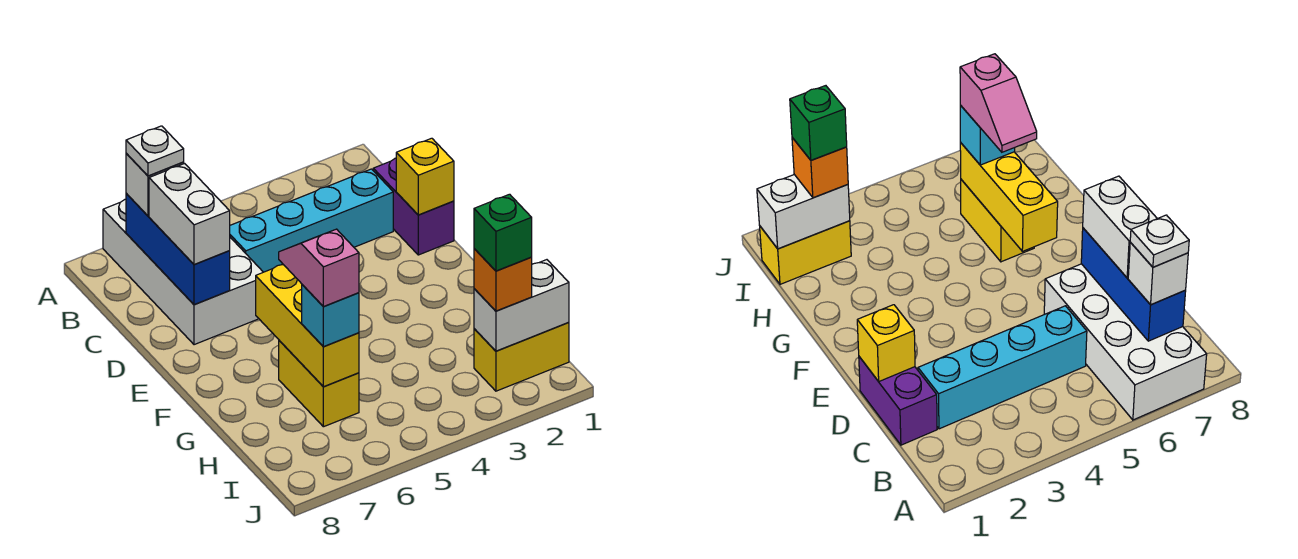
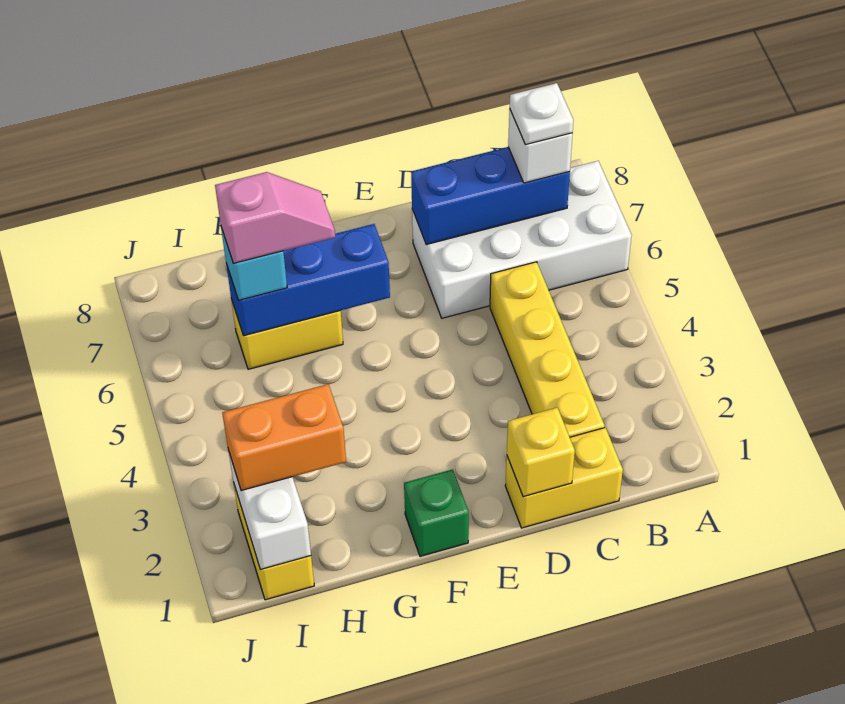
purple 1x2 brick [373,158,454,255] -> yellow 1x2 brick [505,428,623,528]
cyan 1x4 brick [230,169,393,272] -> yellow 1x4 brick [490,262,605,437]
white 1x2 brick [149,164,230,264] -> none
yellow 1x3 brick [256,265,359,387] -> blue 1x3 brick [226,224,390,336]
orange 1x1 brick [474,249,532,311] -> orange 1x2 brick [222,384,346,491]
green 1x1 brick [474,194,532,271] -> green 1x1 brick moved to [404,469,469,556]

